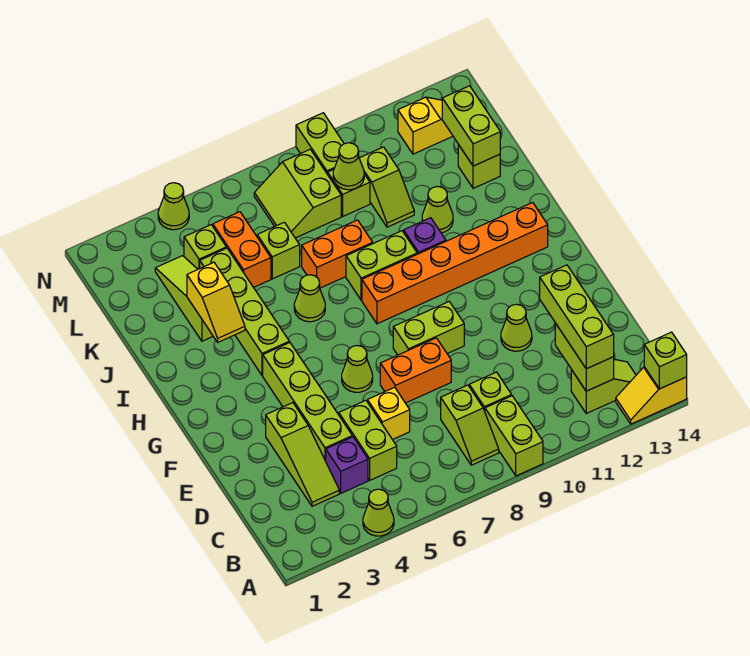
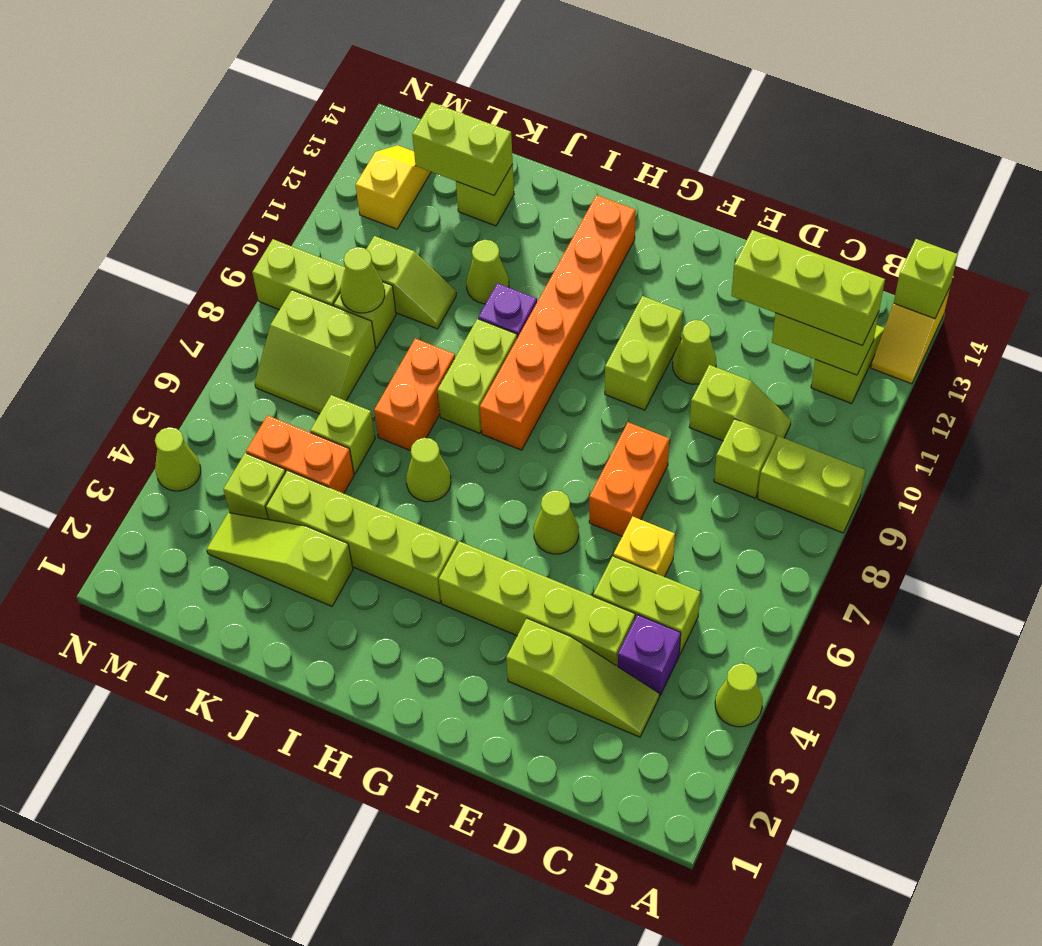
lime 1x2 slope [441,385,499,465] -> lime 1x2 slope moved to [689,365,791,442]
lime 1x2 brick [393,302,464,355] -> lime 1x2 brick moved to [605,296,683,410]
yellow 1x2 slope [187,262,245,342] -> none

